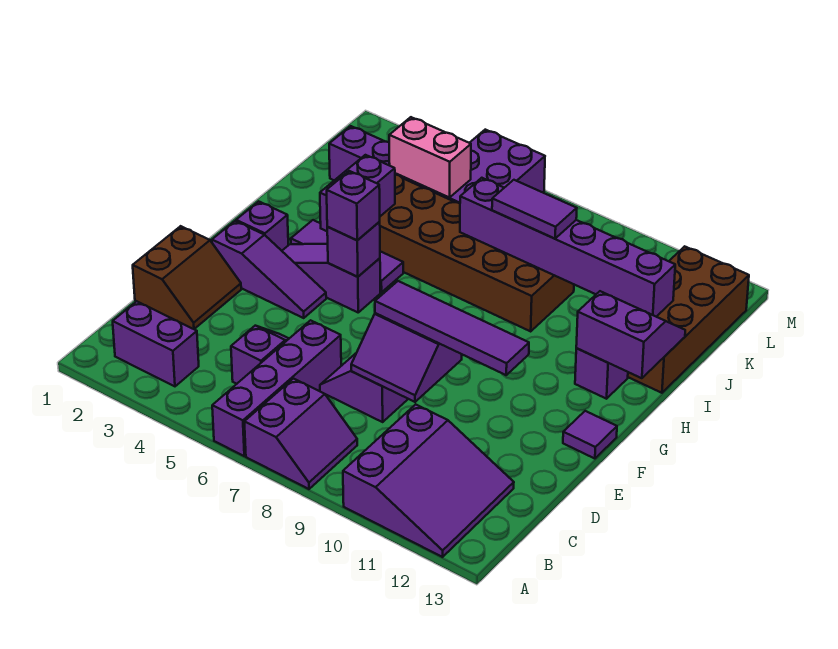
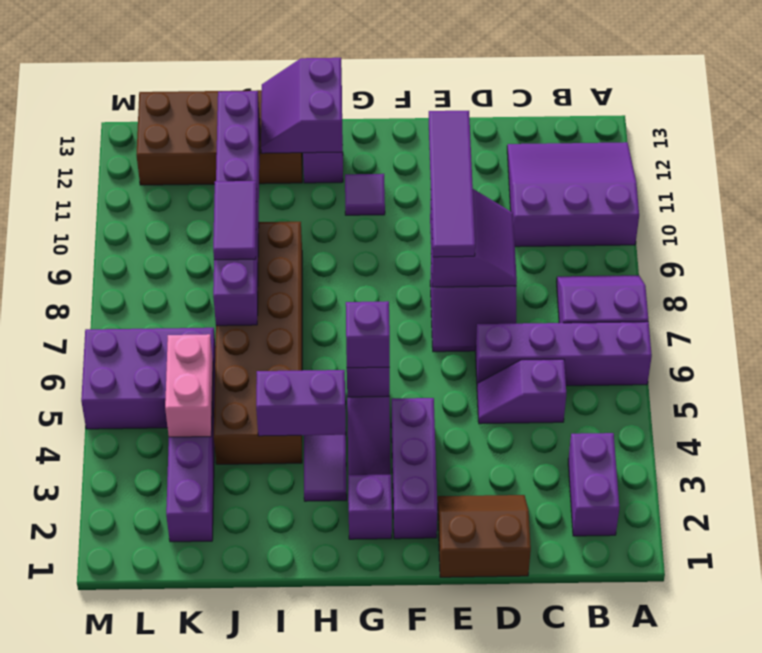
purple 1x3 slope [212,221,326,318] -> purple 1x3 brick [391,398,437,539]
purple 1x1 tile [563,411,617,459] -> purple 1x1 tile moved to [345,174,385,215]

